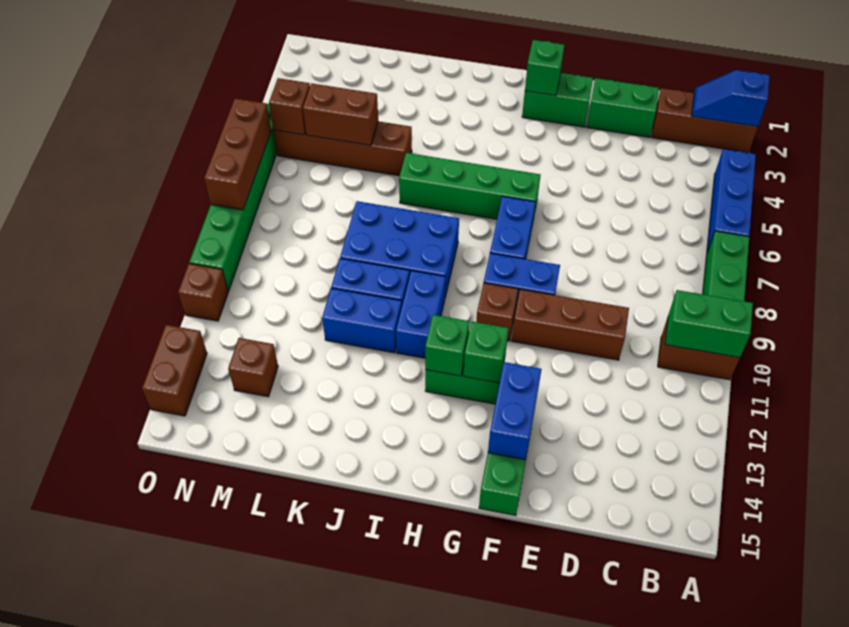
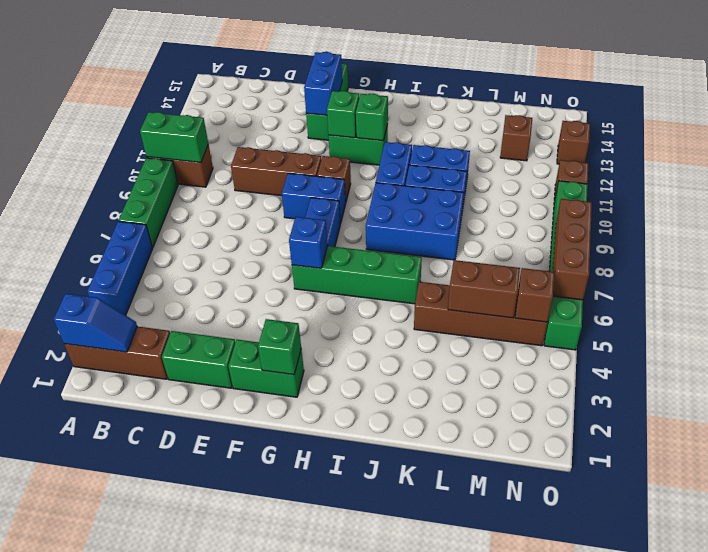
none -> blue 1x1 brick [289,217,327,268]
brown 1x2 brick [142,325,207,416] -> brown 1x1 brick [557,121,590,164]

